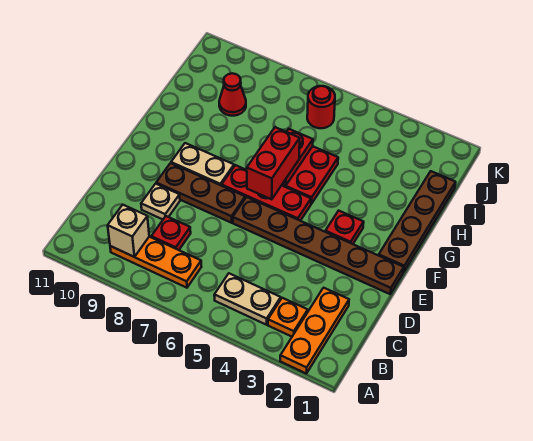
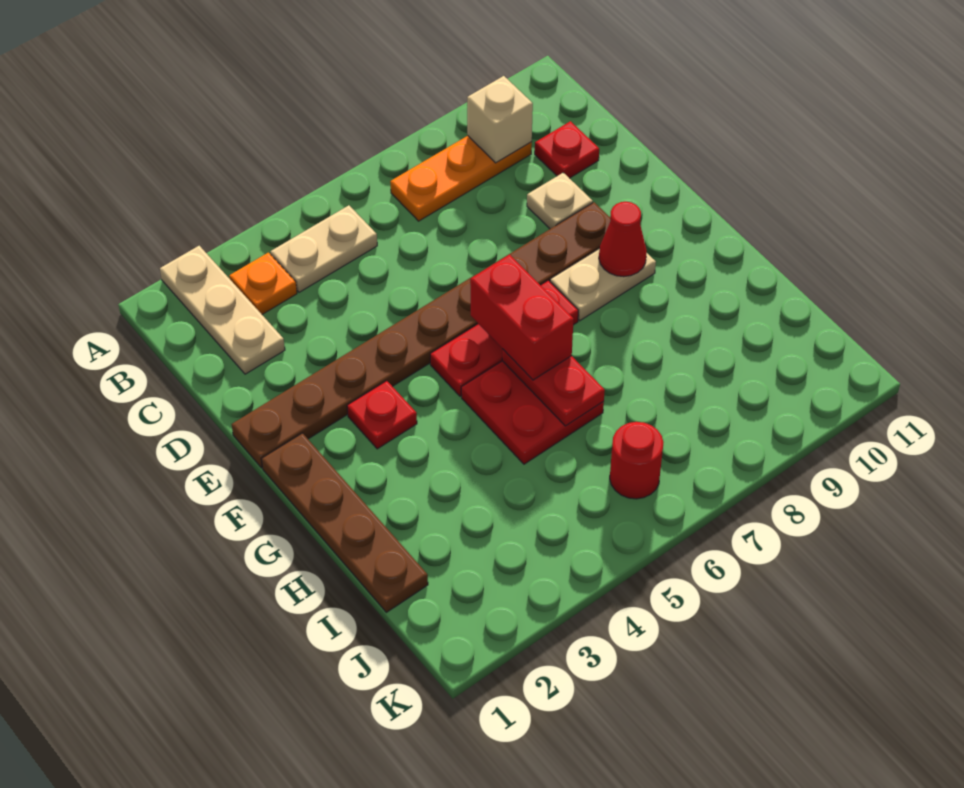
orange 1x3 plate [280,288,349,374] -> tan 1x3 plate [160,246,285,374]
red 1x1 plate [151,216,191,250] -> red 1x1 plate moved to [535,121,599,178]
red 1x1 cone [219,73,246,116] -> red 1x1 cone moved to [599,202,647,277]

